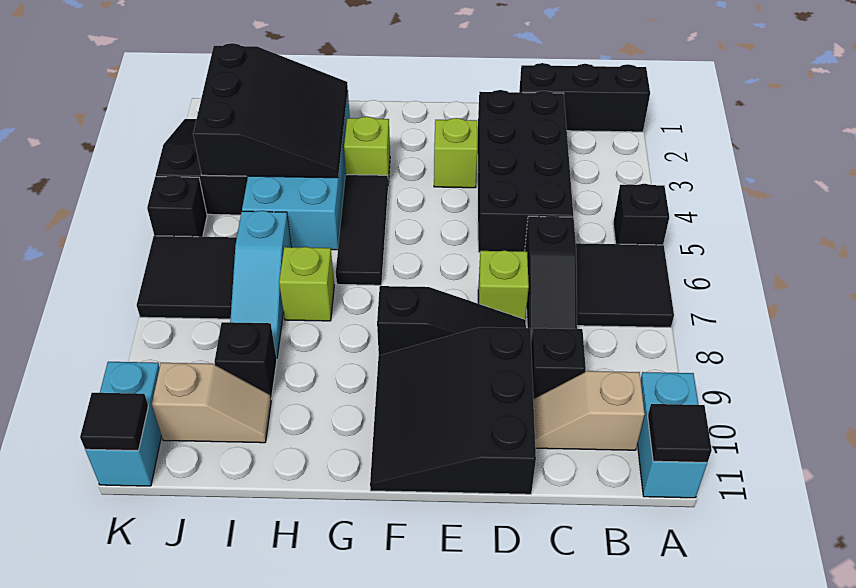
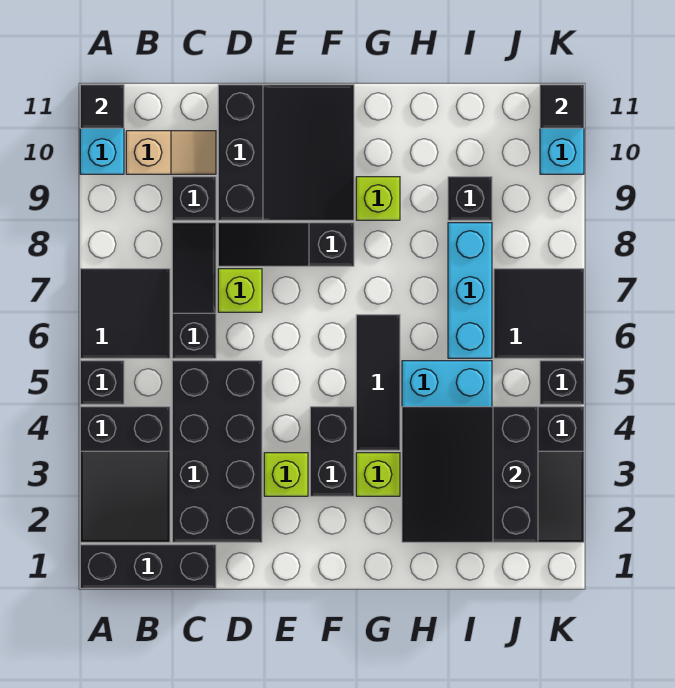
none -> black 2x3 slope [80,407,170,542]
none -> black 1x2 brick [310,407,354,496]
lime 1x1 brick [279,247,334,321] -> lime 1x1 brick moved to [356,177,400,220]
cyan 1x3 slope [230,211,291,358] -> cyan 1x3 brick [448,223,492,358]
tan 1x2 slope [152,363,271,443] -> none

